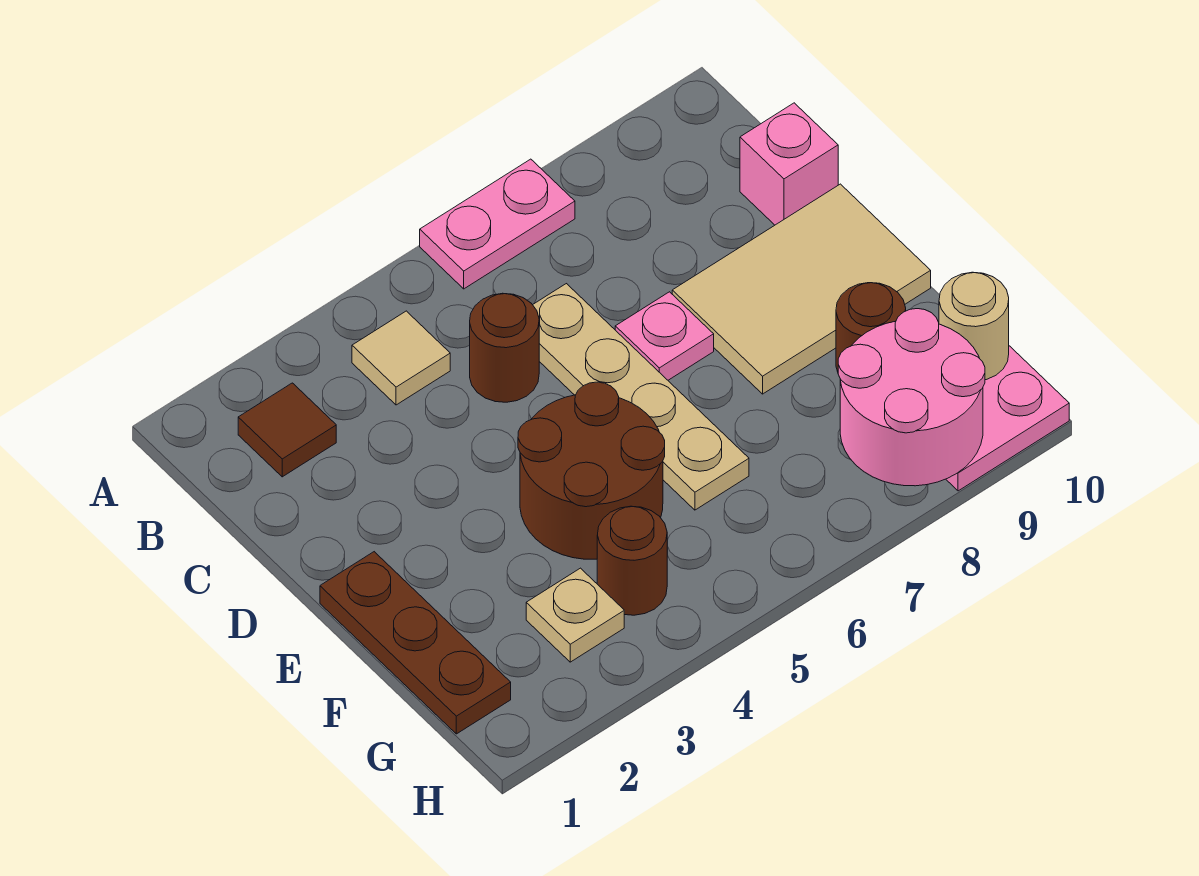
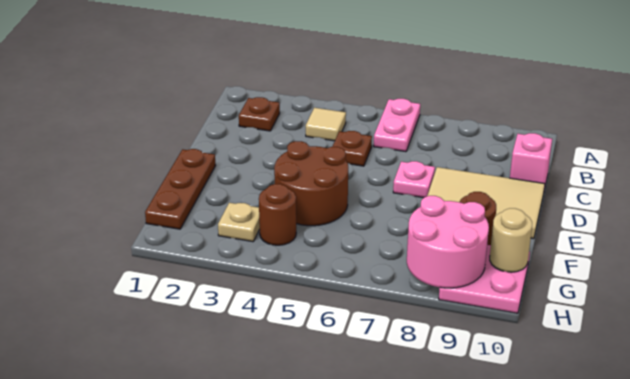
pink 1x2 plate [420,159,575,289] -> pink 1x2 plate turned to [374,99,420,152]
brown 1x1 tile [238,383,336,477] -> brown 1x1 plate [239,97,280,131]
brown 1x1 round brick [470,293,539,402] -> brown 1x1 plate [332,131,372,166]
tan 1x4 plate [533,284,749,510] -> none

